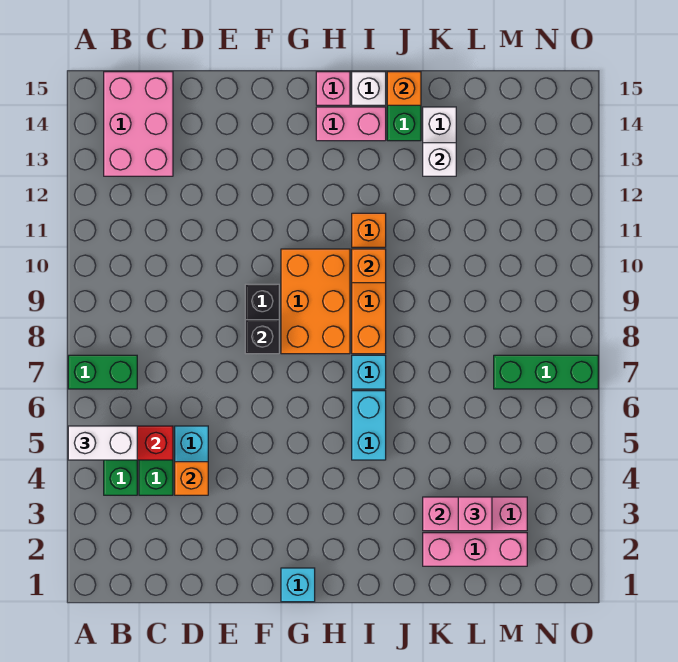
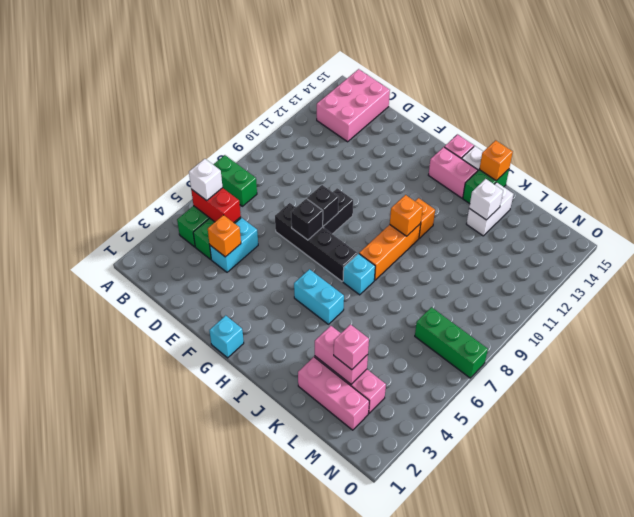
white 1x2 brick [68,426,137,460] -> white 1x1 brick [189,159,223,201]
none -> black 1x4 brick [275,203,358,281]
none -> black 1x1 brick [291,199,323,240]
orange 2x3 brick [281,249,350,354] -> none
cyan 1x2 brick [352,391,386,460] -> cyan 1x2 brick turned to [294,269,344,324]

